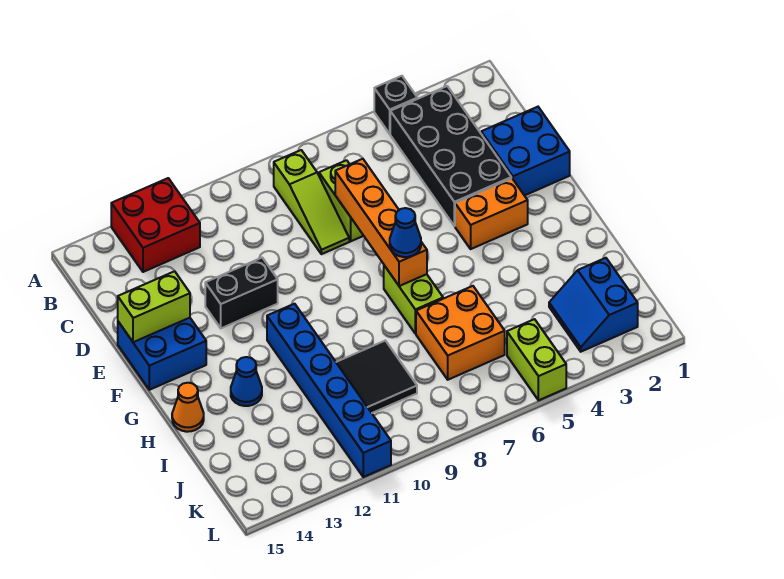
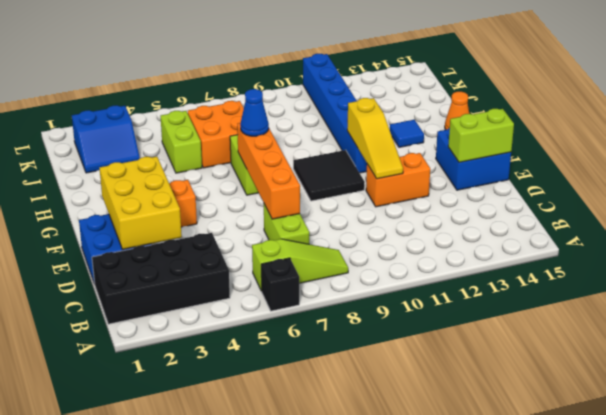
black 1x1 brick [374,76,417,134] -> black 1x1 brick moved to [261,258,299,311]
red 2x2 brick [111,178,200,272] -> none
black 2x4 brick [390,86,511,226] -> black 2x4 brick turned to [92,233,230,324]
lime 1x3 slope [274,150,349,254] -> lime 1x3 slope turned to [252,239,348,291]
none -> yellow 2x3 brick [100,157,182,250]
black 1x2 brick [205,258,278,328] -> orange 1x2 brick [366,153,430,207]
none -> yellow 1x3 slope [347,98,403,179]
blue 1x1 cone [231,357,262,406] -> blue 1x1 tile [390,120,424,147]
black 2x2 tile [336,341,417,413] -> black 2x2 tile moved to [293,150,365,201]
blue 2x2 slope [549,258,638,352] -> blue 2x2 slope turned to [72,105,140,173]
lime 1x2 brick [507,319,566,400] -> lime 1x2 brick moved to [160,111,202,173]

